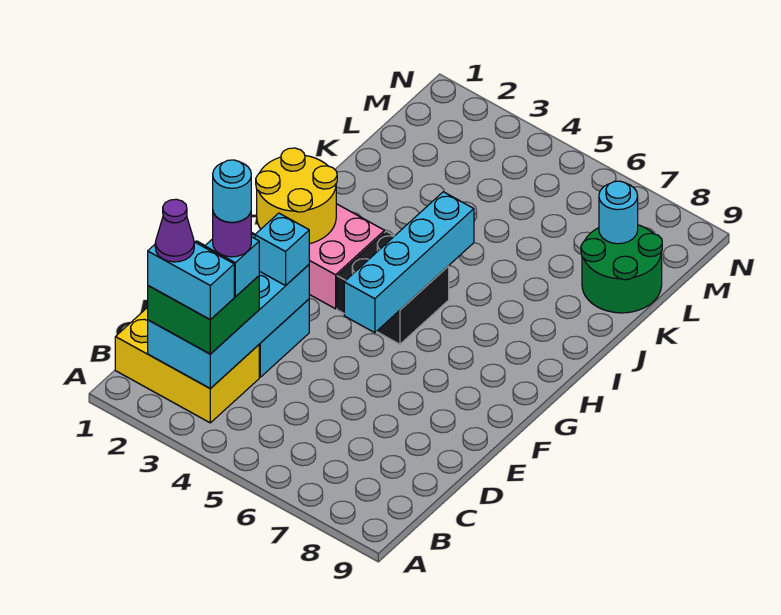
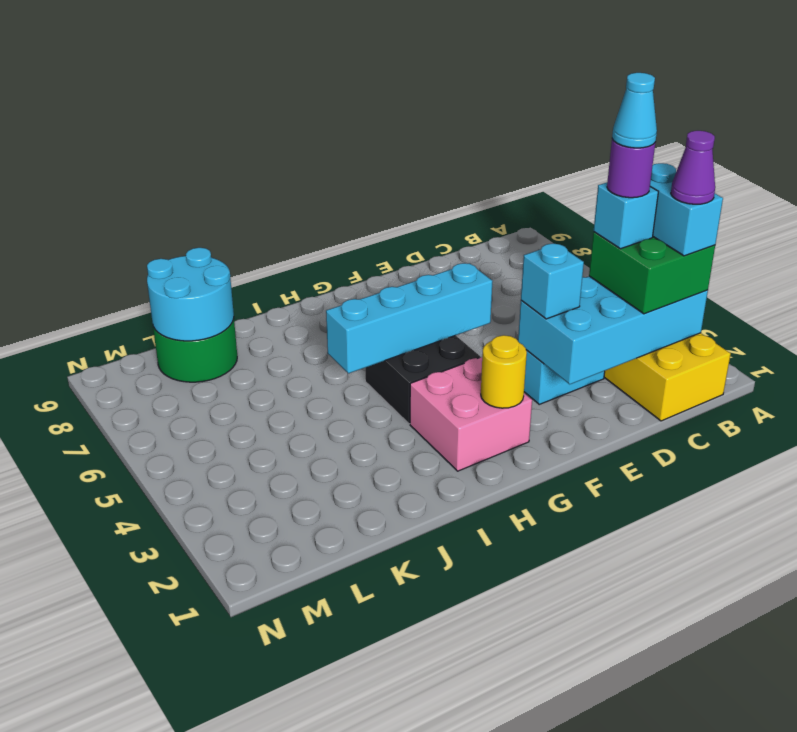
cyan 1x1 round brick [213,160,251,222] -> cyan 1x1 cone [612,73,657,148]
yellow 2x2 round brick [256,148,337,244] -> yellow 1x1 round brick [481,335,527,408]
cyan 1x1 round brick [599,181,638,244] -> cyan 2x2 round brick [147,248,234,341]

